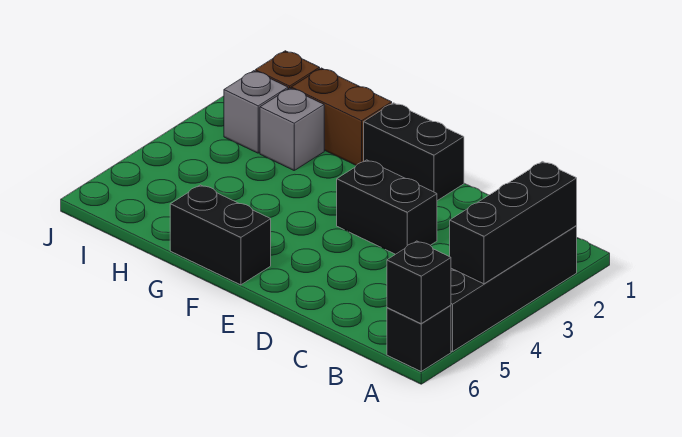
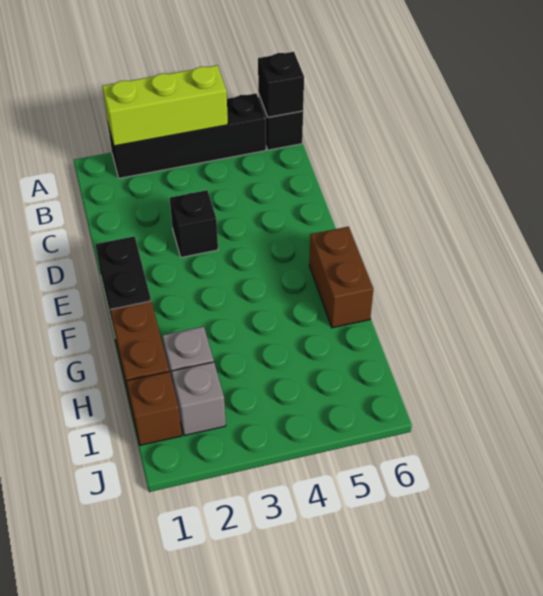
black 1x3 brick [450,162,577,284] -> lime 1x3 brick [102,65,228,146]
black 1x2 brick [337,160,437,254] -> black 1x1 brick [170,190,218,257]
black 1x2 brick [170,185,271,285] -> brown 1x2 brick [309,227,373,328]

